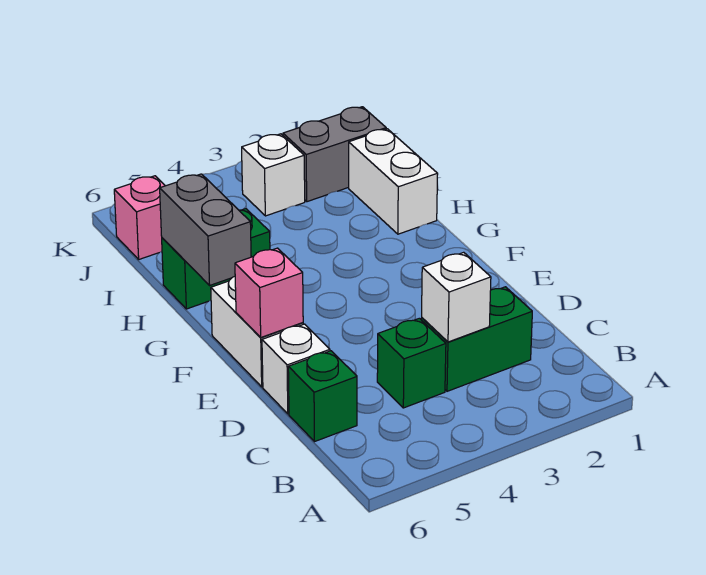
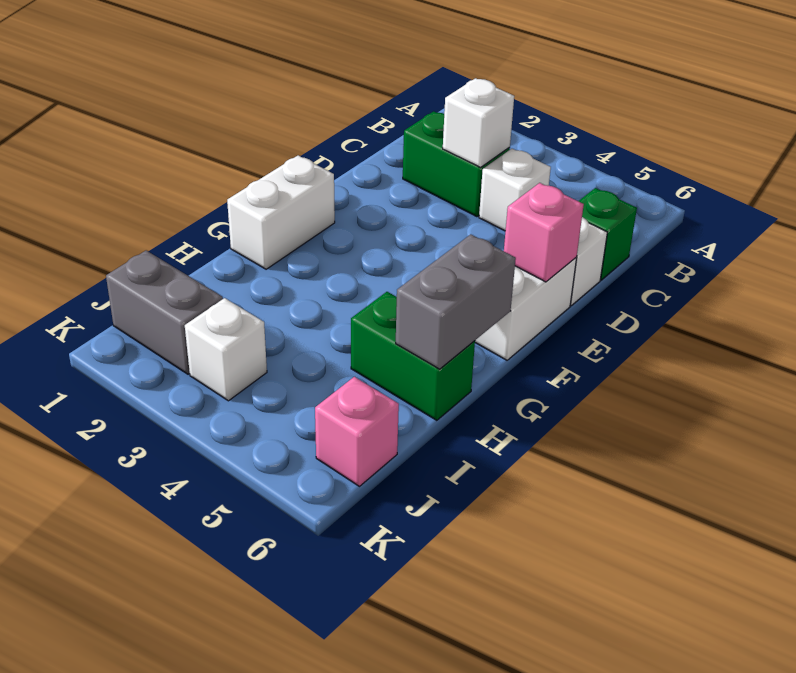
green 1x1 brick [377,318,446,408] -> white 1x1 brick [479,149,551,231]
white 1x2 brick [349,129,438,234] -> white 1x2 brick moved to [227,155,335,269]

